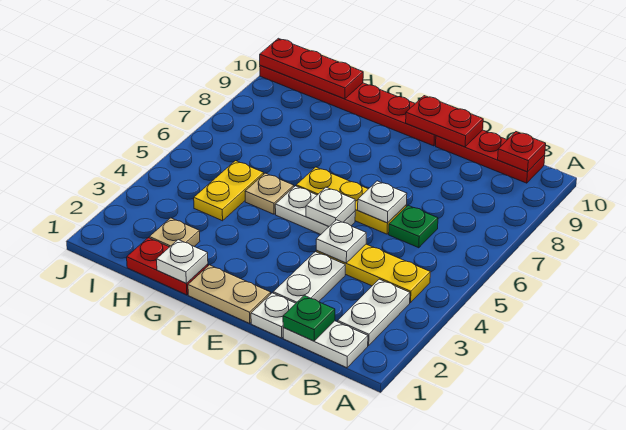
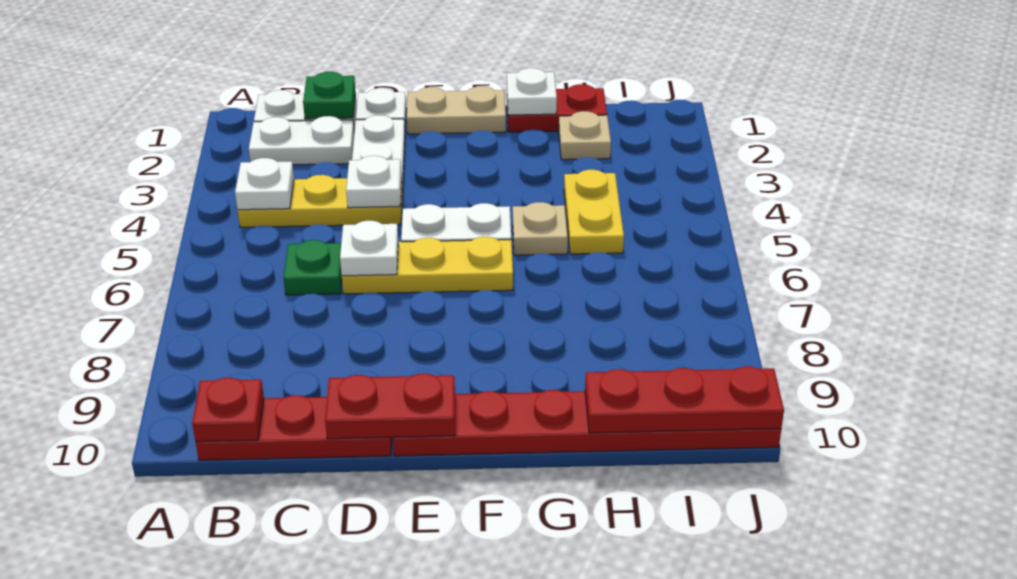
white 1x2 plate [338,279,410,346] -> white 1x2 plate turned to [249,116,354,165]
white 1x1 plate [306,187,355,226] -> white 1x1 plate moved to [235,158,294,210]

